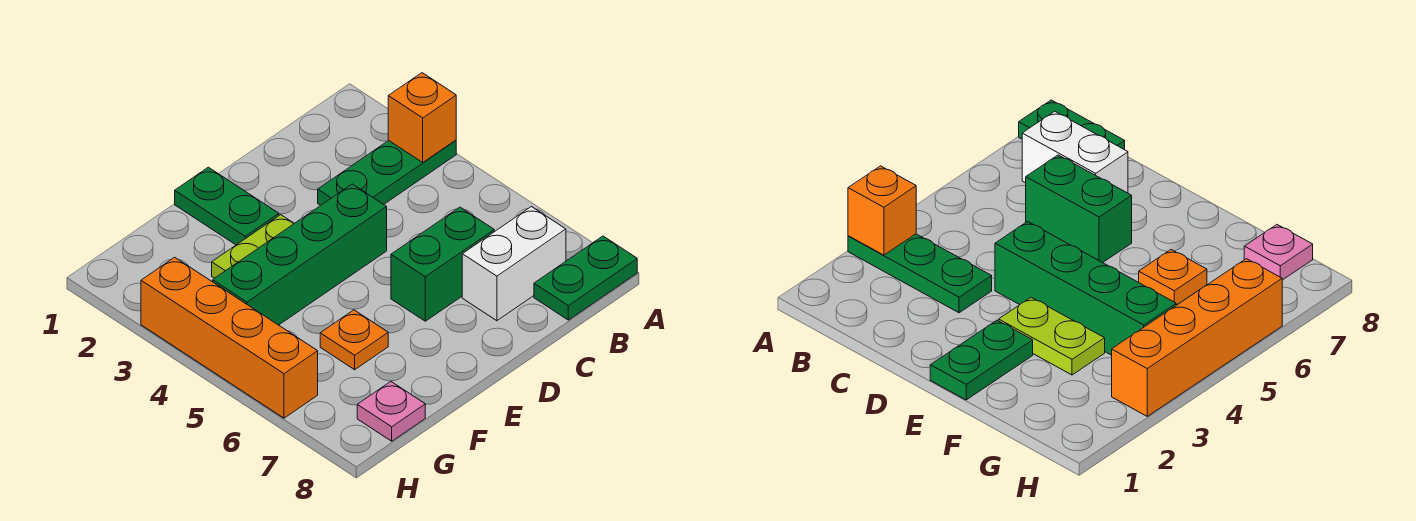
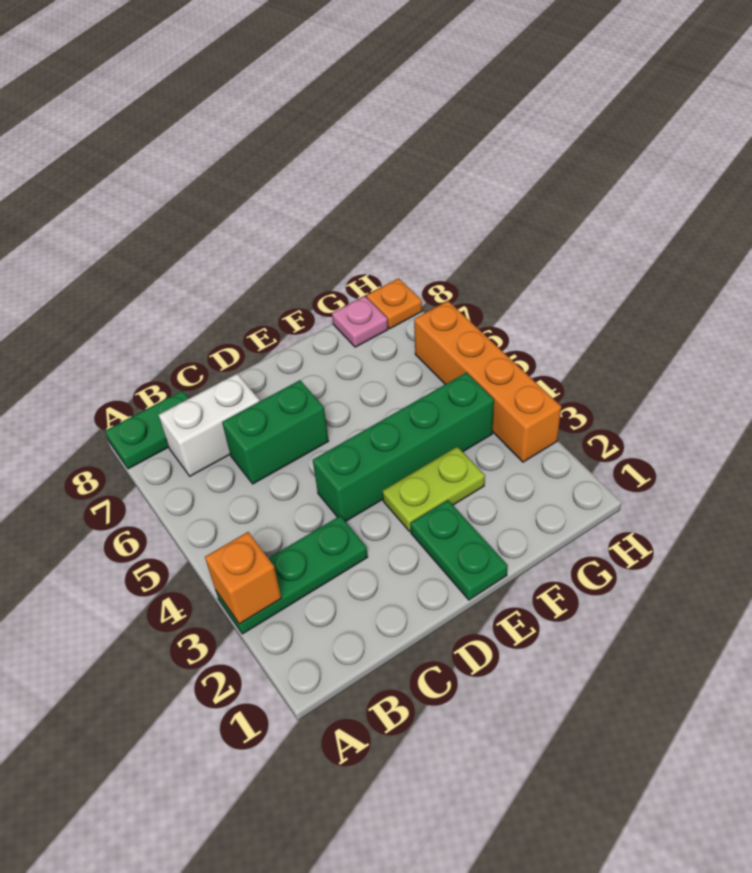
orange 1x1 plate [320,310,388,370] -> orange 1x1 plate moved to [367,278,422,329]

